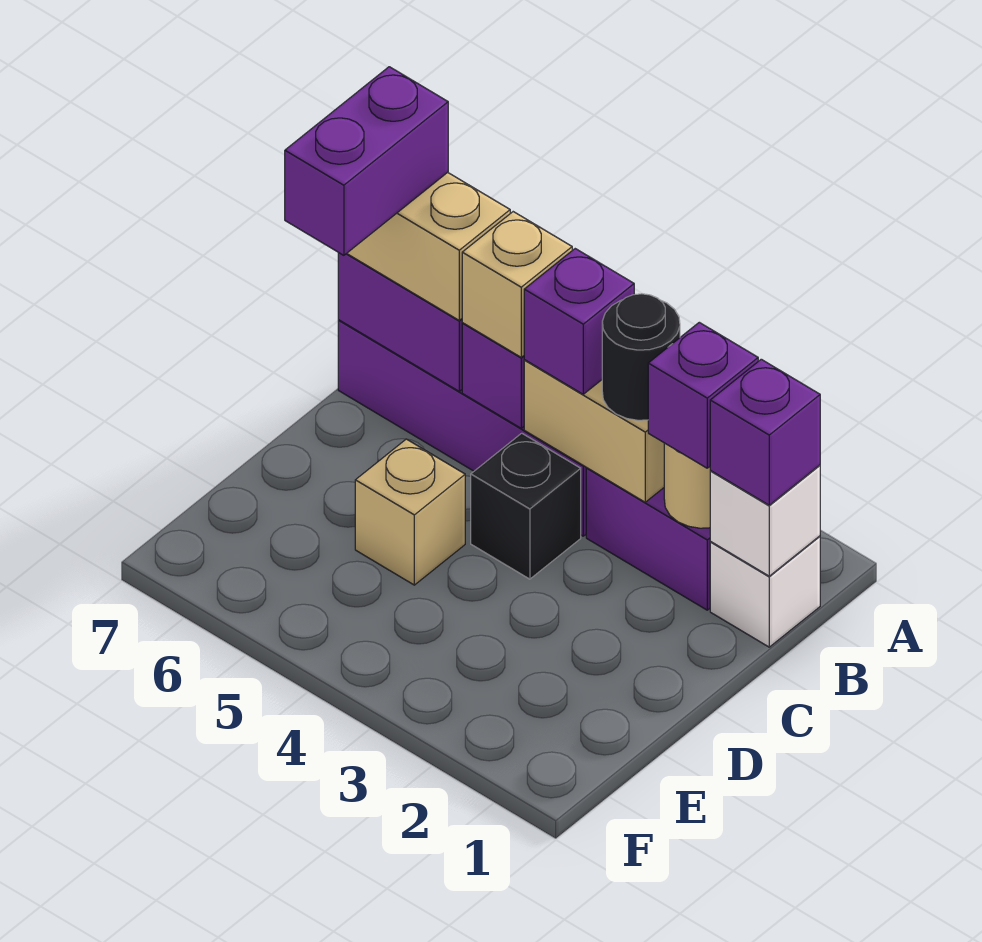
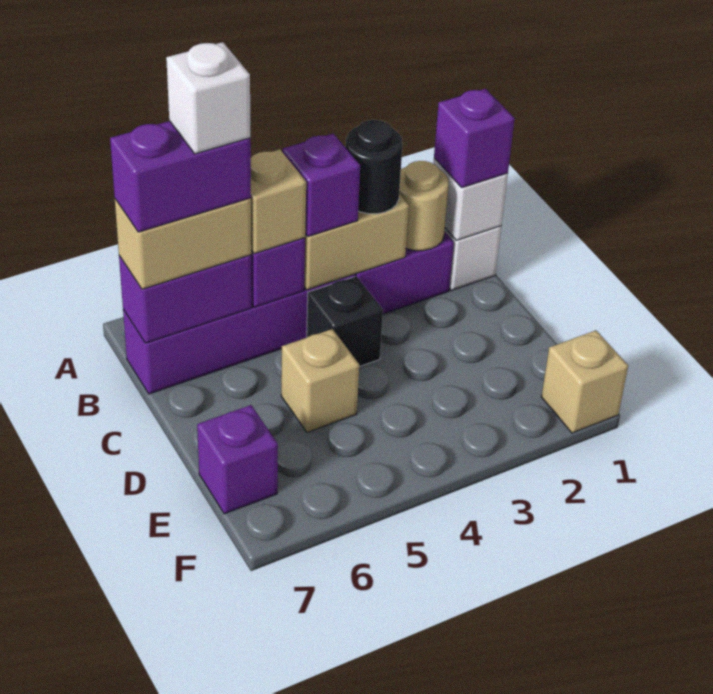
purple 1x1 brick [648,322,758,468] -> purple 1x1 brick moved to [197,405,278,514]
none -> white 1x1 brick [166,42,250,154]
purple 1x2 brick [285,67,448,255] -> purple 1x2 brick turned to [110,121,251,232]
none -> tan 1x1 brick [541,330,628,433]

